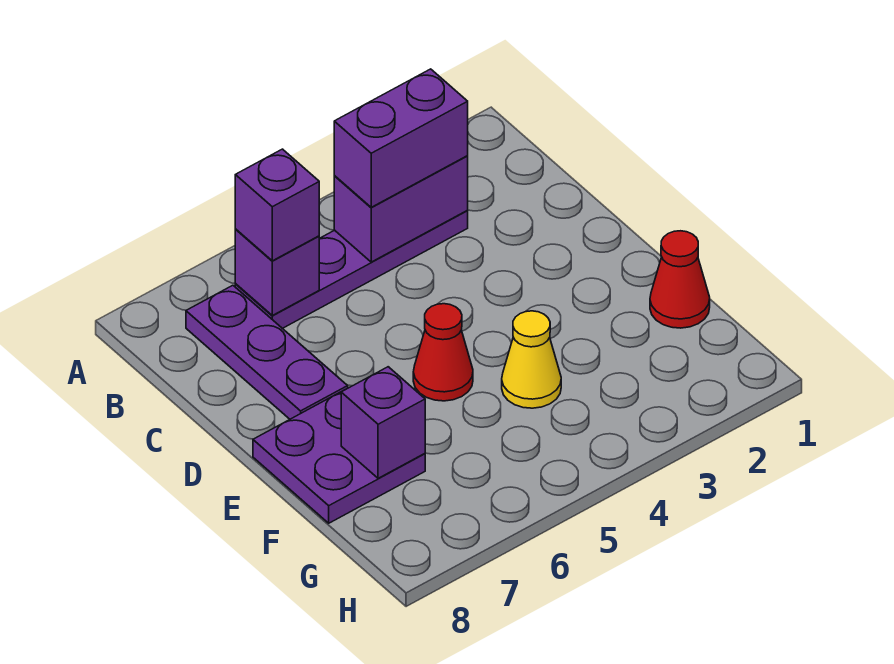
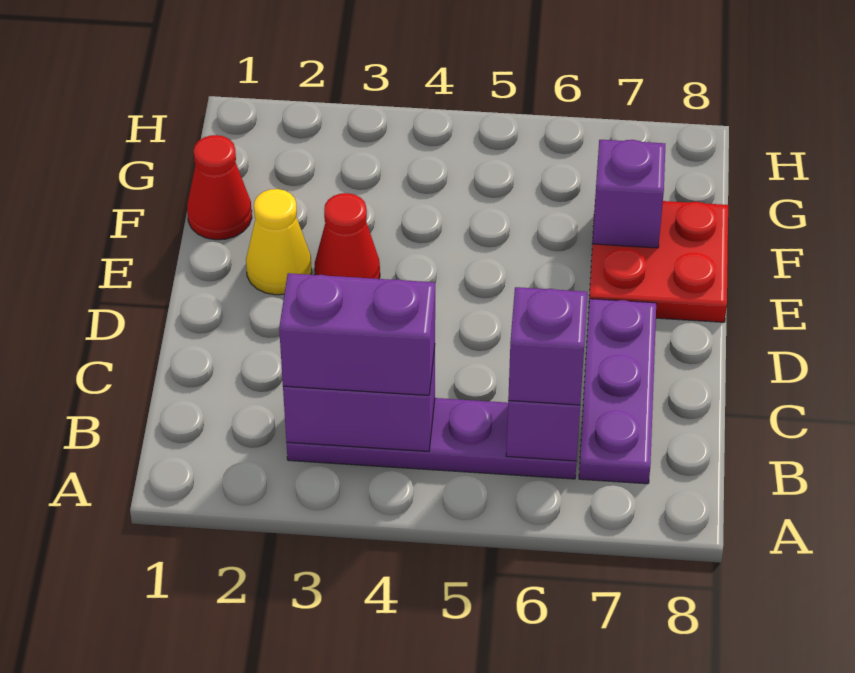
red 1x1 cone [413,304,473,401] -> red 1x1 cone moved to [315,193,380,279]
purple 2x2 plate [253,392,425,523] -> red 2x2 plate [589,201,728,322]
yellow 1x1 cone [502,311,561,408] -> yellow 1x1 cone moved to [246,189,312,295]

